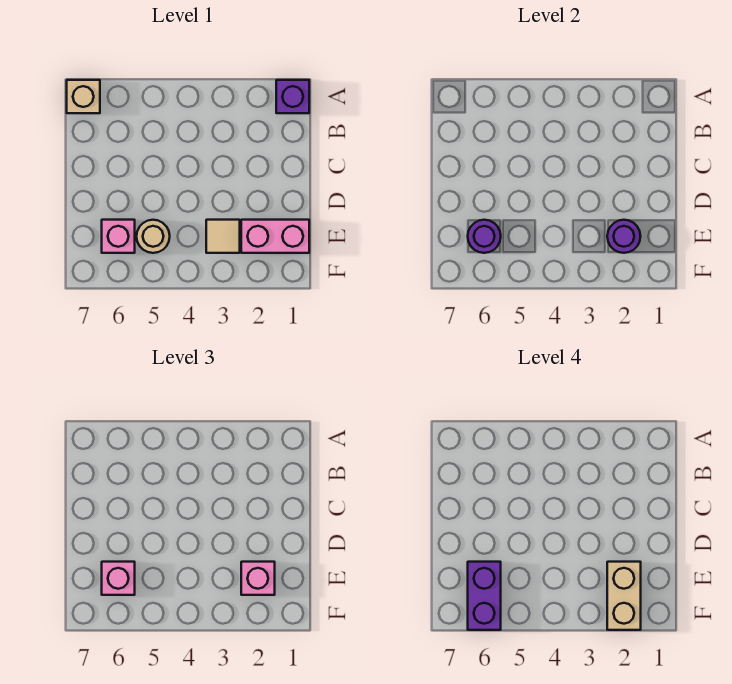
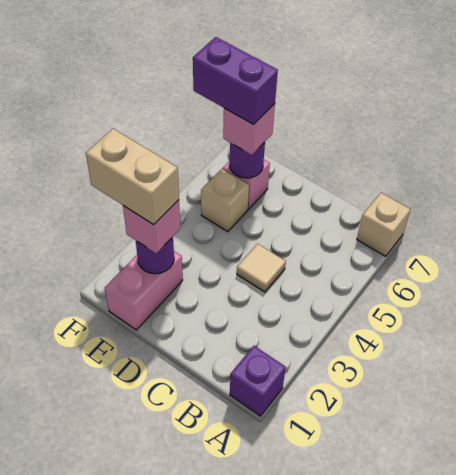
tan 1x1 tile [206,220,240,253] -> tan 1x1 tile moved to [237,244,286,292]
tan 1x1 round brick [137,220,170,253] -> tan 1x1 brick [201,169,249,232]

